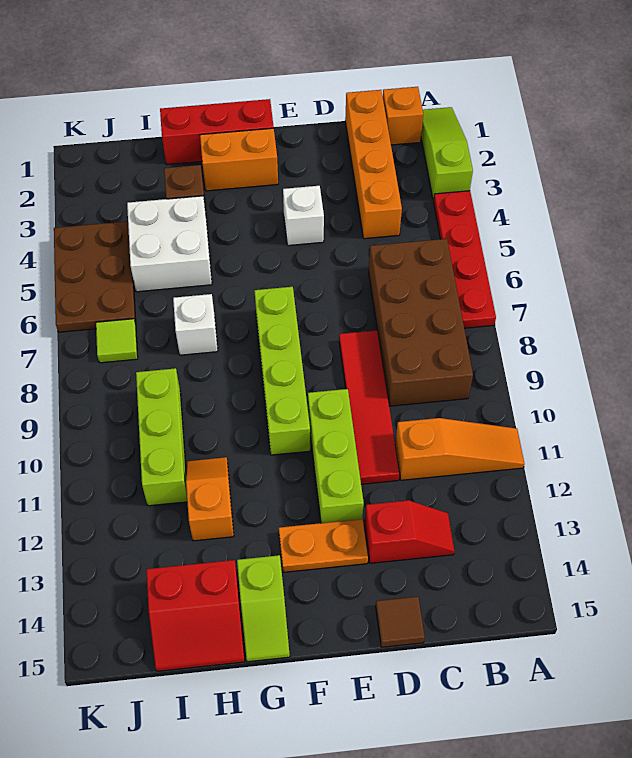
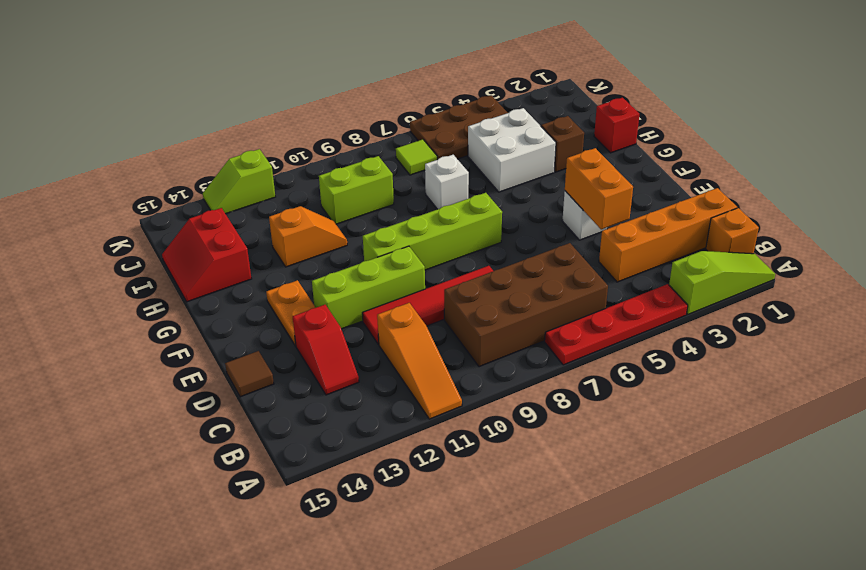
red 1x3 brick [160,99,274,165] -> red 1x1 brick [594,98,639,153]
orange 1x2 brick [200,128,278,191] -> orange 1x2 brick moved to [565,148,633,229]
lime 1x2 slope [237,555,290,662] -> lime 1x2 slope moved to [203,149,275,214]
lime 1x3 brick [136,368,187,506] -> lime 1x2 brick [319,156,394,224]

